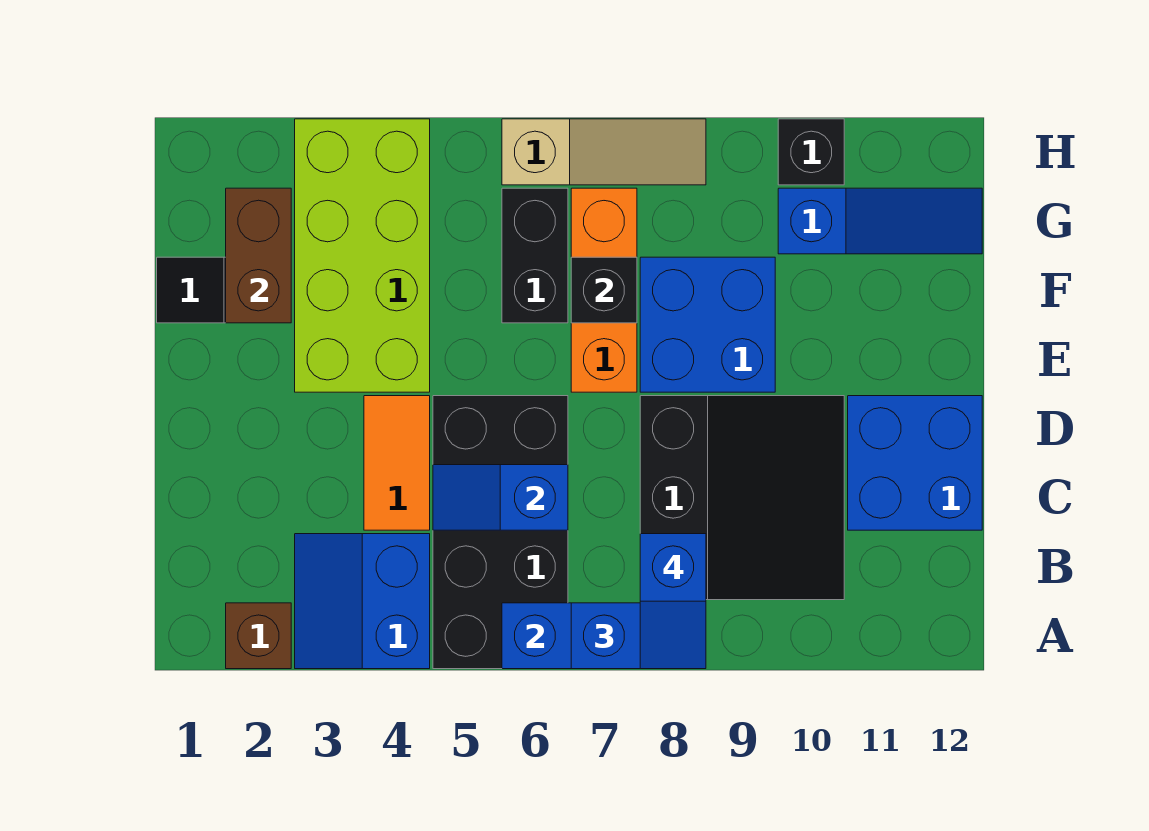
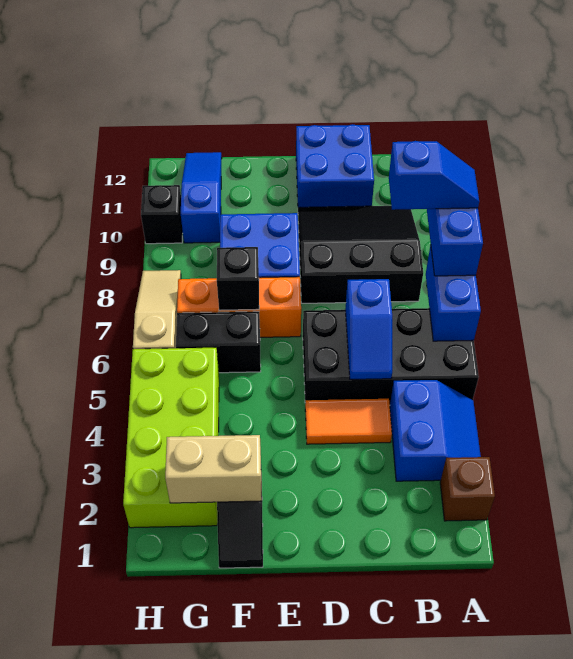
blue 2x2 slope [295,534,430,669] -> blue 2x2 slope turned to [390,380,481,481]
lime 2x4 brick [295,119,430,392] -> lime 2x4 brick turned to [123,347,219,528]
brown 1x2 brick [226,188,291,323] -> tan 1x2 brick [165,435,262,503]

